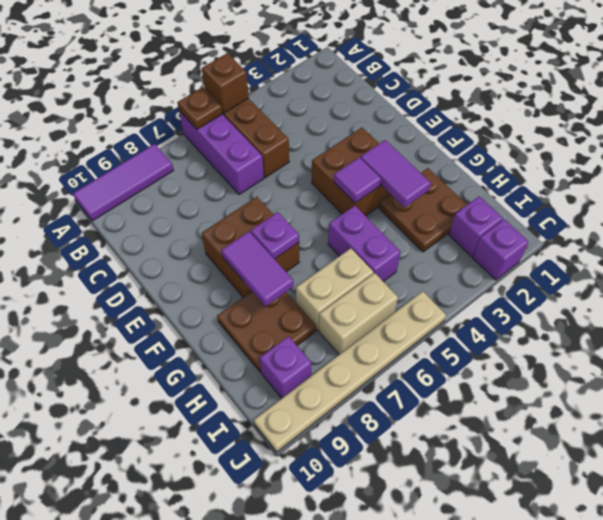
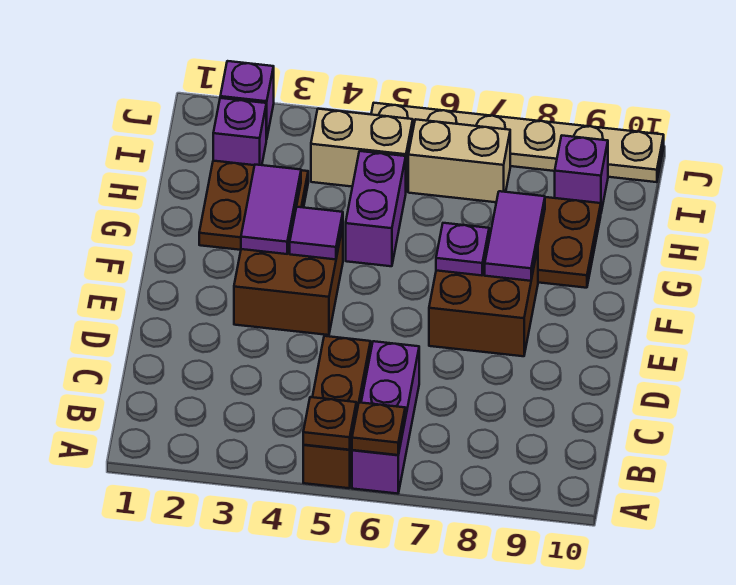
brown 1x1 brick [202,53,249,113] -> brown 1x1 plate [303,397,356,450]
purple 1x3 tile [73,144,174,221] -> none
tan 1x2 brick [296,248,373,330] -> tan 1x2 brick moved to [311,109,413,190]

